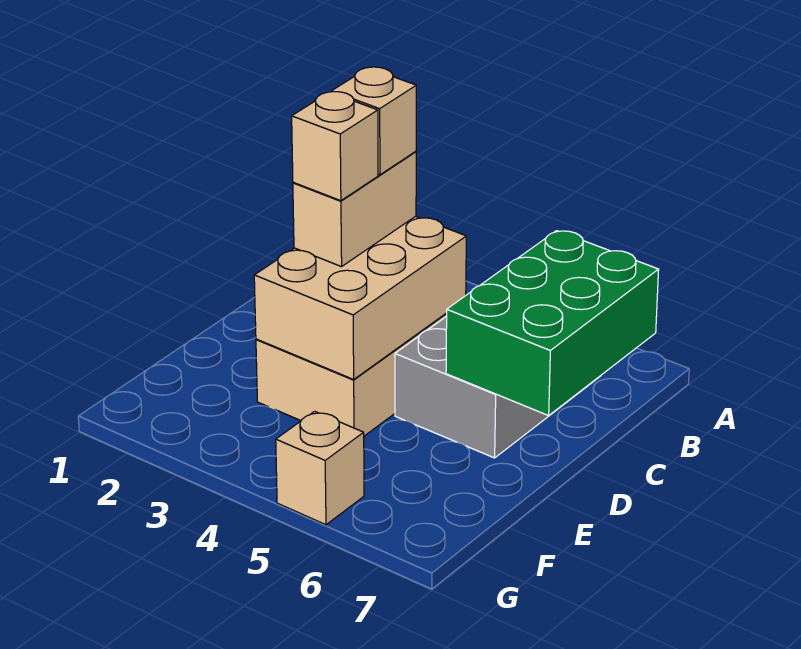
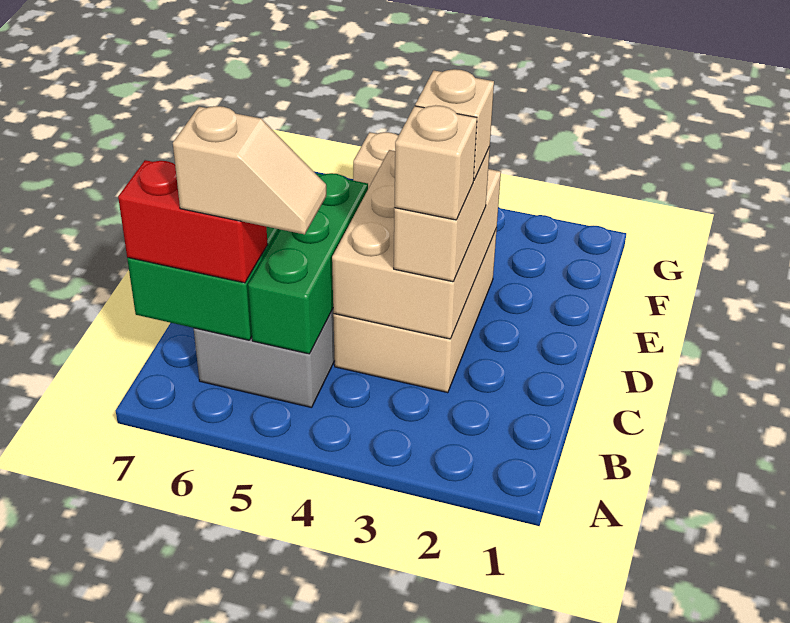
none -> green 1x3 brick [248,173,368,354]
none -> tan 1x2 slope [173,106,326,234]
none -> red 1x2 brick [118,160,268,283]

